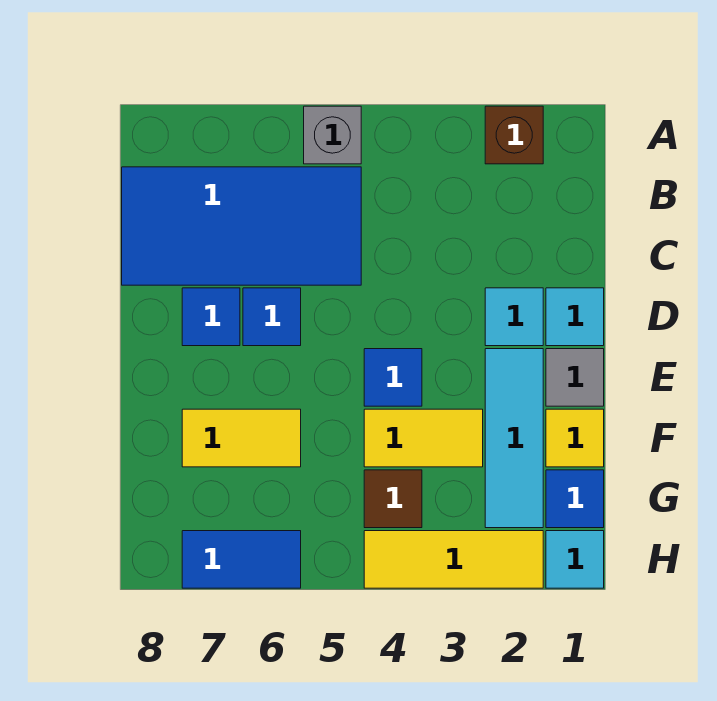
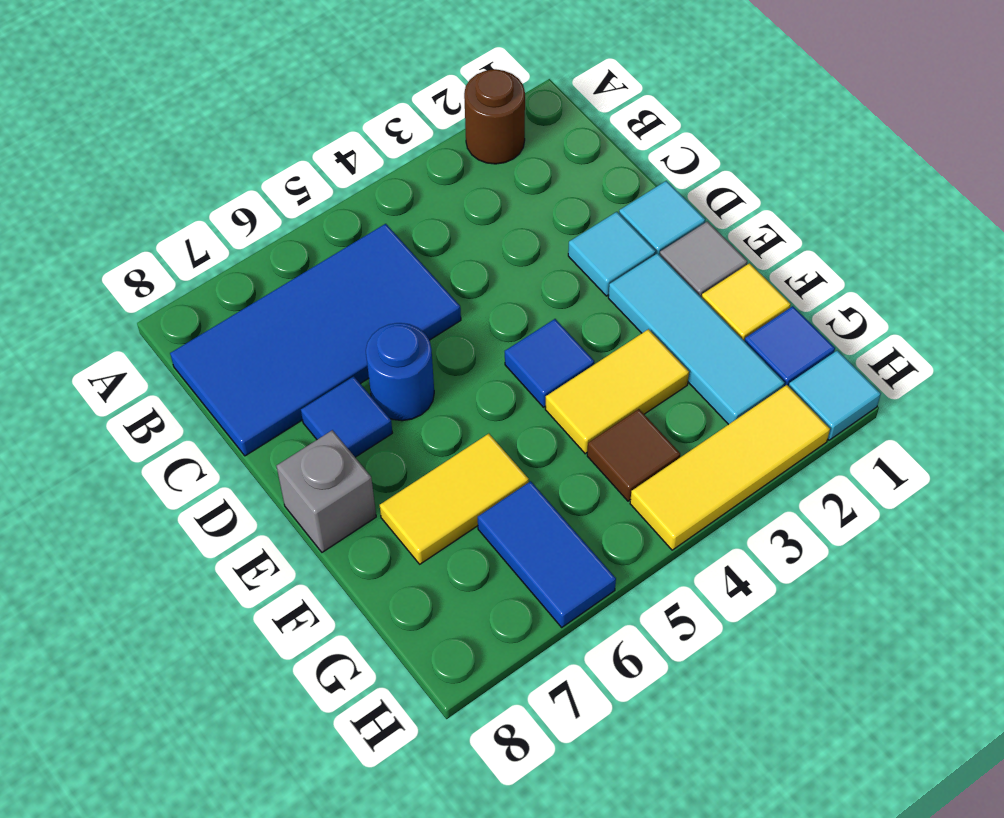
brown 1x1 brick [485,106,543,164] -> brown 1x1 round brick [464,69,525,164]
grey 1x1 brick [304,106,361,164] -> grey 1x1 brick moved to [277,430,376,552]
blue 1x1 tile [243,288,301,346] -> blue 1x1 round brick [366,323,434,421]
blue 1x2 tile [182,531,301,588] -> blue 1x2 tile turned to [478,481,616,627]

